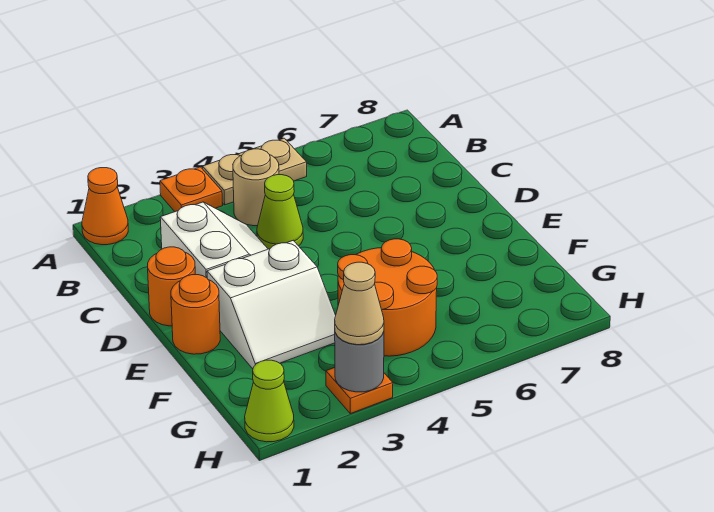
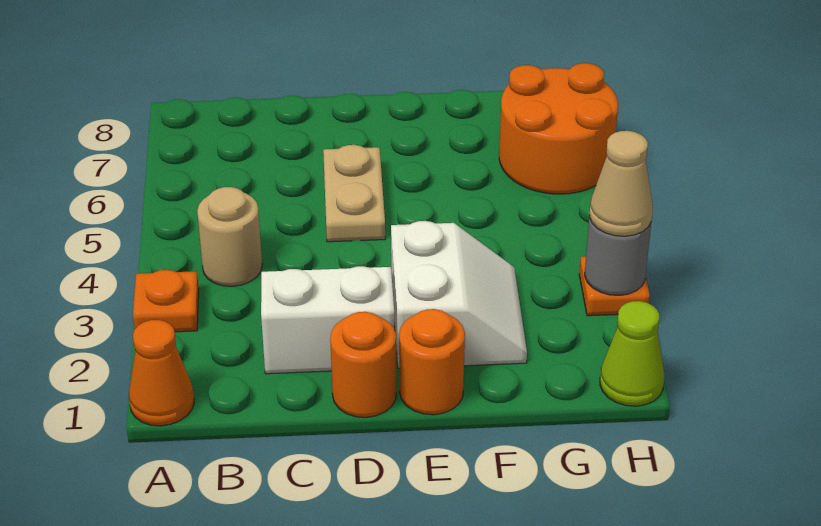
tan 1x2 plate [203,138,307,205] -> tan 1x2 plate moved to [323,145,385,242]
lime 1x1 cone [257,175,303,249] -> none
orange 2x2 round brick [338,239,437,356] -> orange 2x2 round brick moved to [499,63,618,194]

